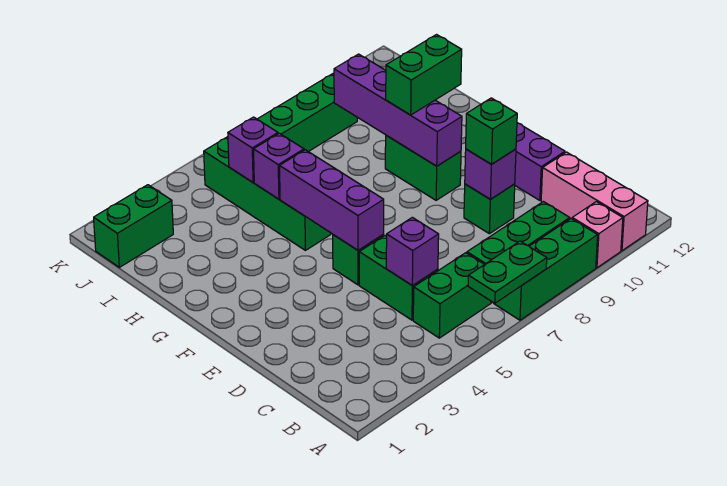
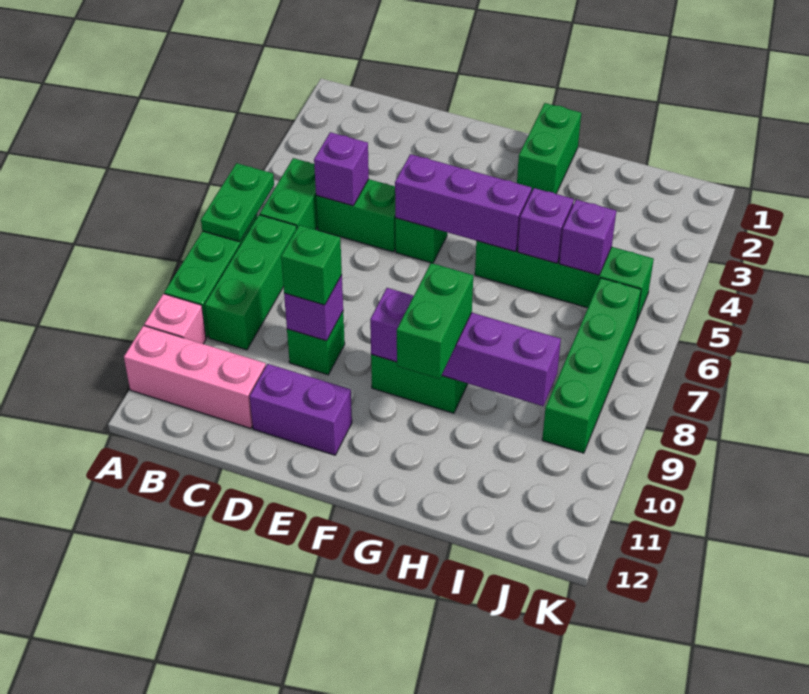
green 1x2 brick [94,185,173,267] -> green 1x2 brick moved to [517,103,581,194]

